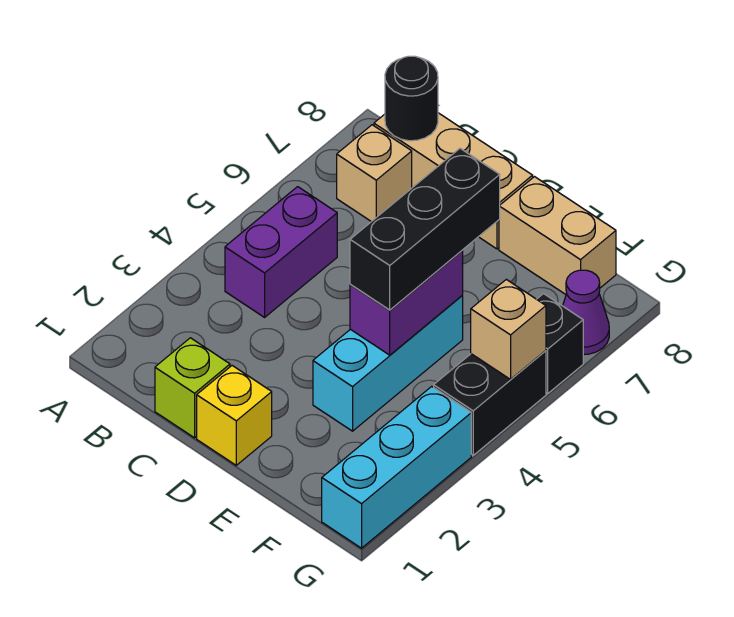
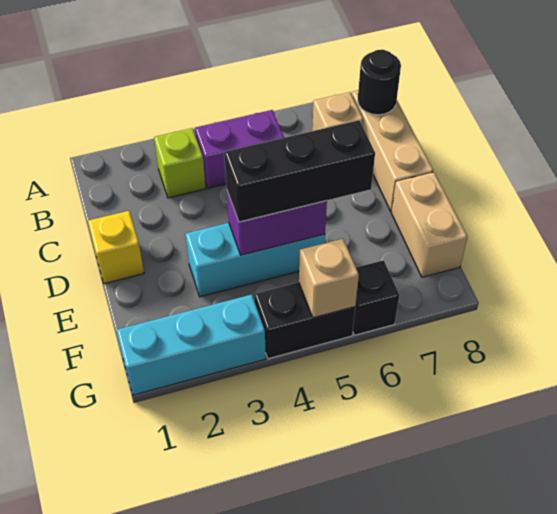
lime 1x1 brick [155,338,230,438] -> lime 1x1 brick moved to [154,128,206,198]
purple 1x1 cone [563,270,609,355] -> none

